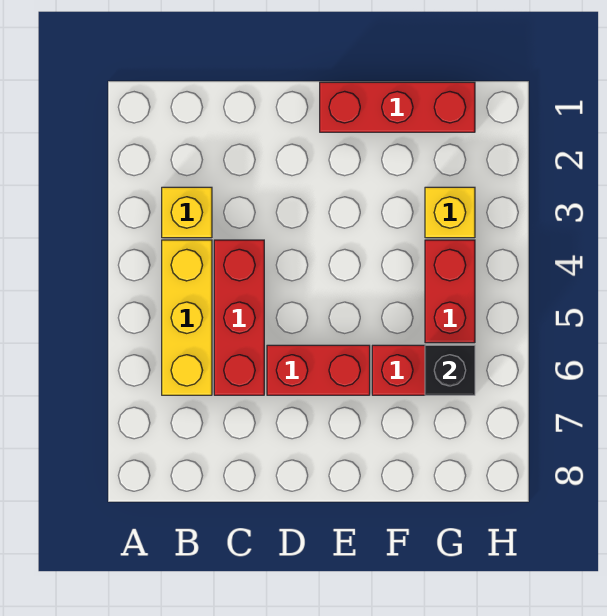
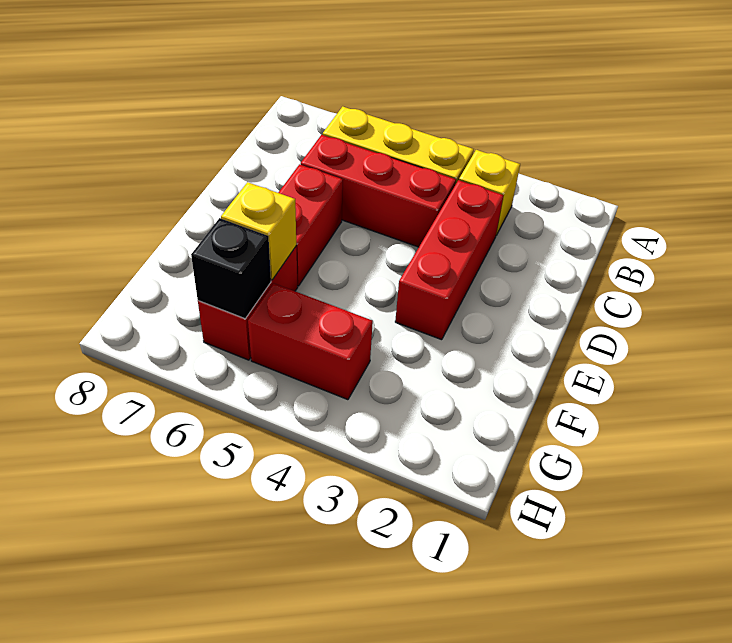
red 1x3 brick [320,82,475,132] -> red 1x3 brick moved to [395,180,504,340]
yellow 1x1 brick [425,187,475,238] -> yellow 1x1 brick moved to [221,182,296,280]

